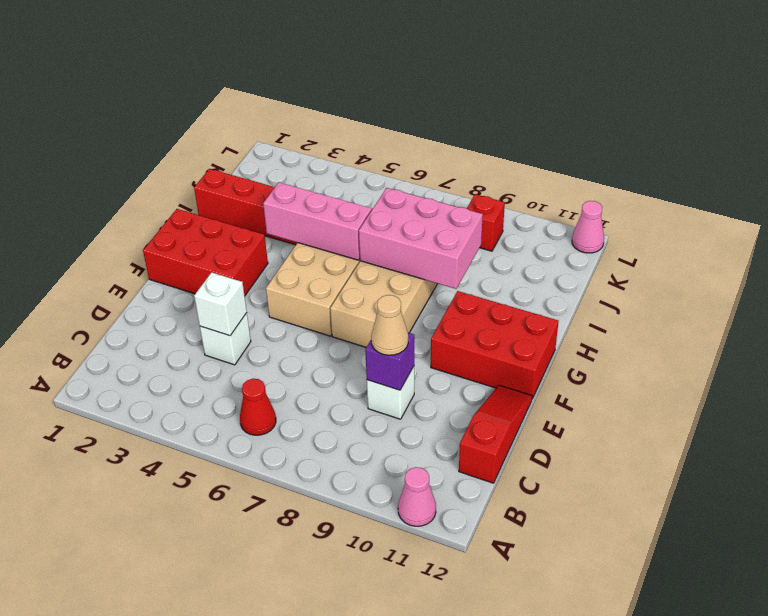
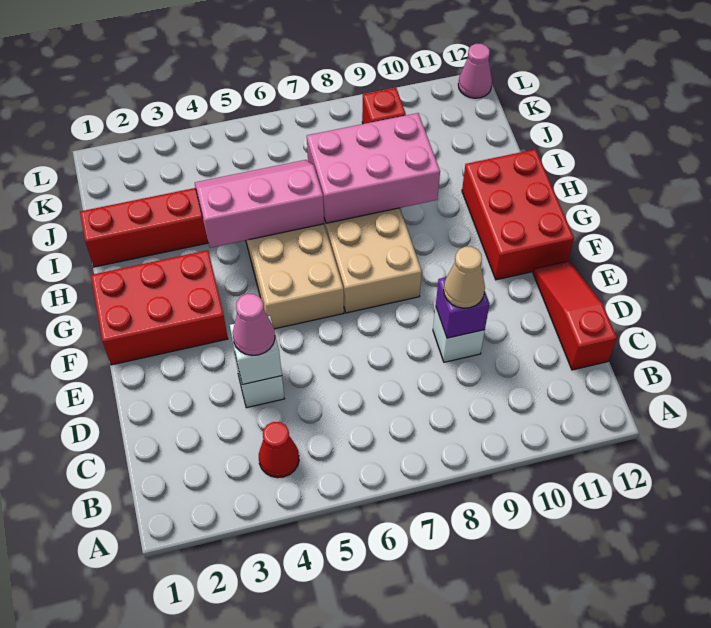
pink 1x1 cone [398,467,436,526] -> pink 1x1 cone moved to [233,294,275,356]
red 1x1 cone [240,379,276,435] -> red 1x1 cone moved to [259,422,299,478]
red 2x3 brick [431,291,558,399] -> red 2x3 brick turned to [462,149,574,280]

